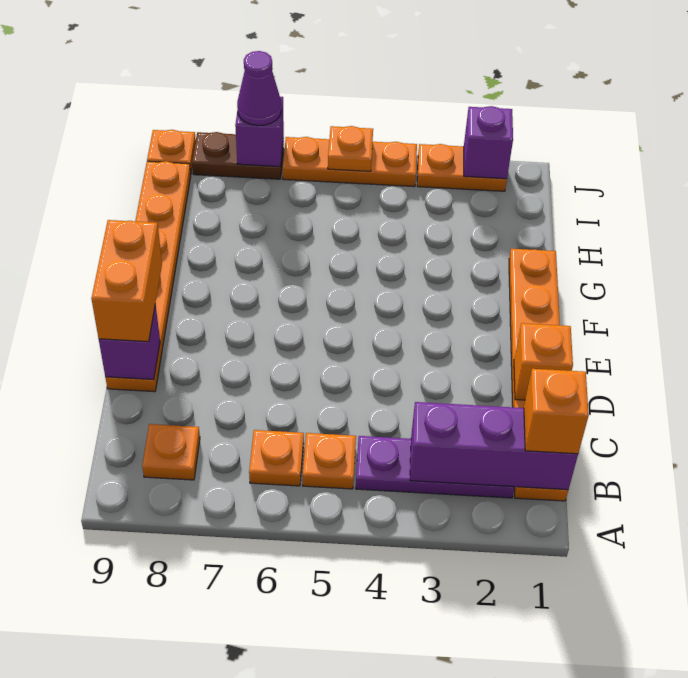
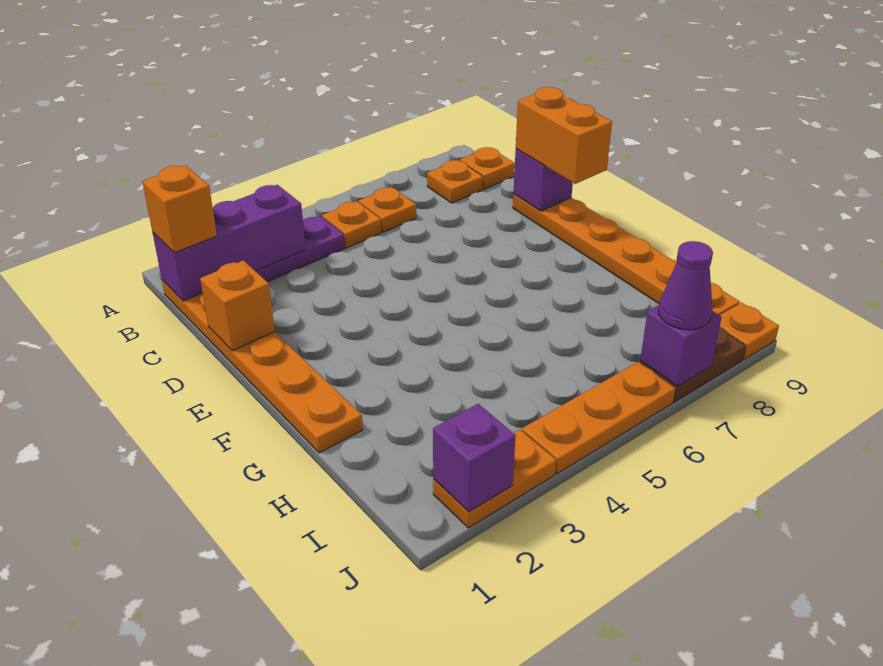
orange 1x1 plate [328,126,373,171] -> orange 1x1 plate moved to [460,147,515,189]

